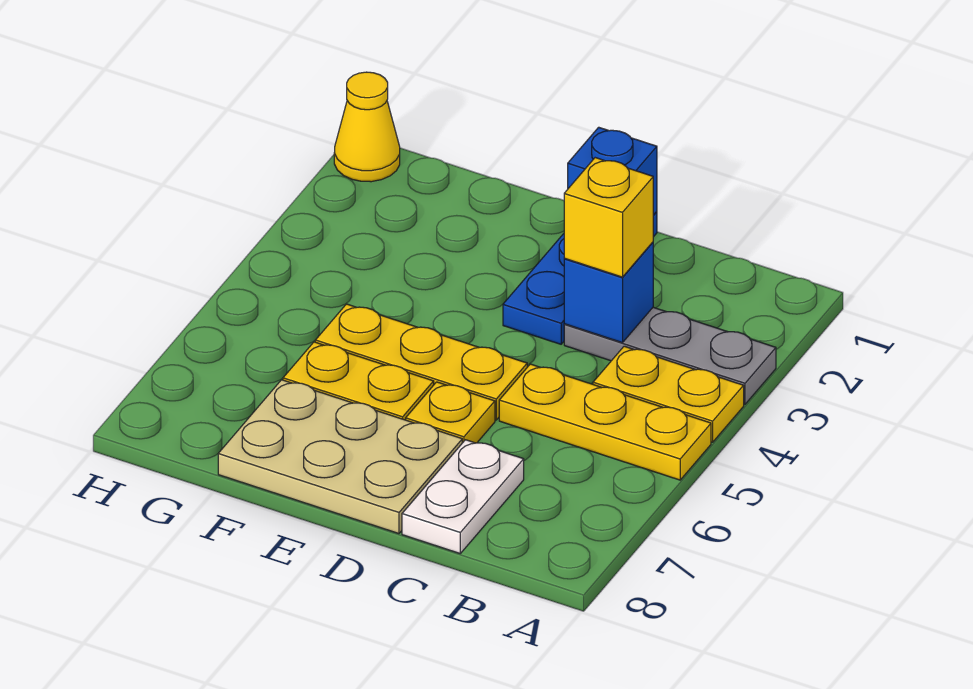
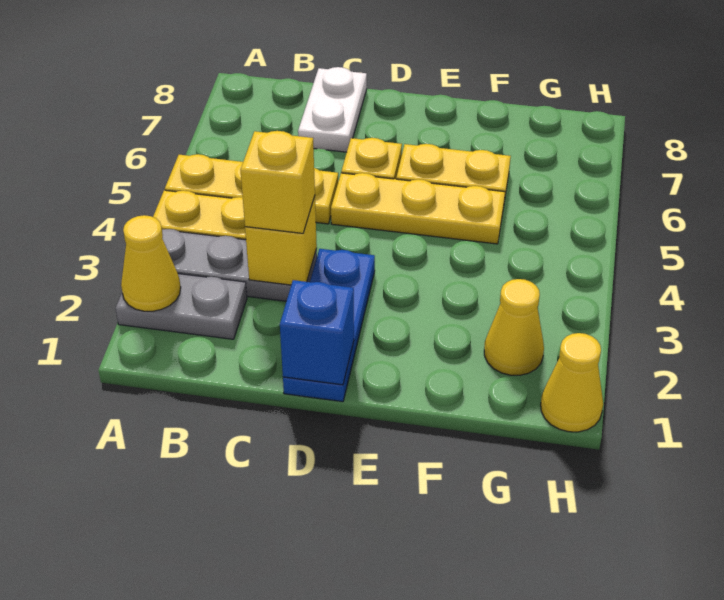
none -> grey 1x2 plate [116,274,247,339]
none -> yellow 1x1 cone [121,215,181,311]
blue 1x1 brick [564,242,653,343] -> yellow 1x1 brick [245,196,317,285]
tan 2x3 plate [218,380,462,534] -> none
none -> yellow 1x1 cone [484,279,544,375]

